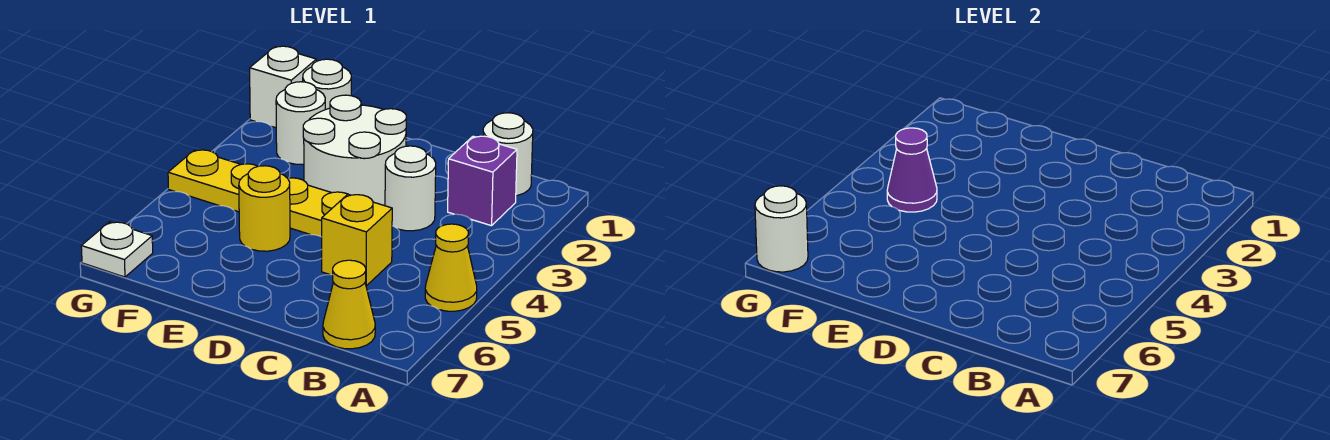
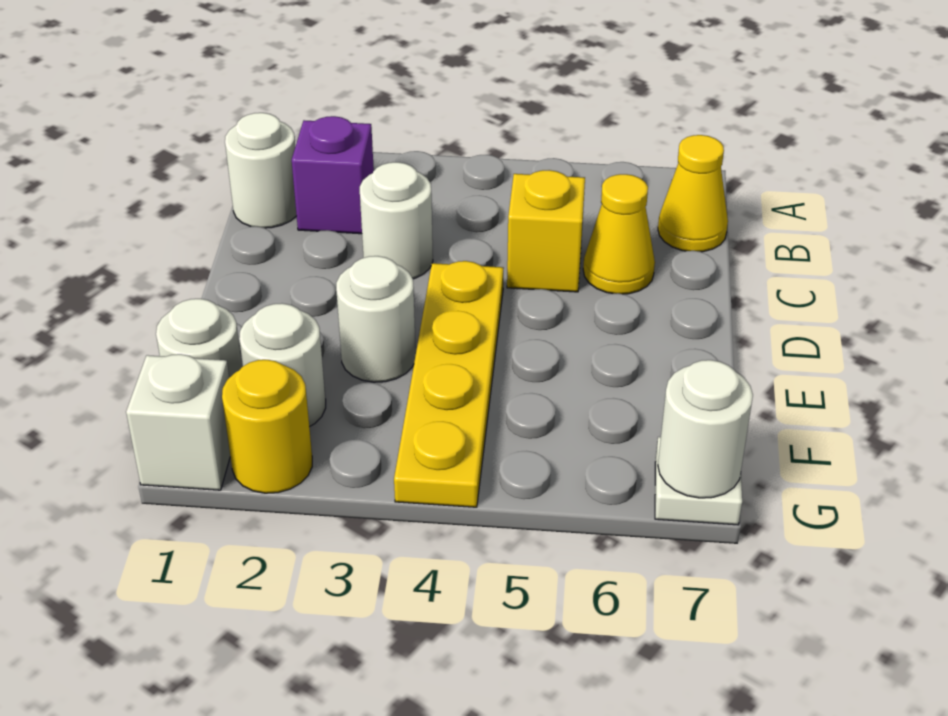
yellow 1x1 cone [425,224,477,311] -> yellow 1x1 cone moved to [583,174,655,294]
white 2x2 round brick [303,95,406,206] -> white 1x1 round brick [336,256,416,382]
yellow 1x1 round brick [239,166,290,251] -> yellow 1x1 round brick moved to [222,360,312,493]
purple 1x1 cone [887,128,937,212] -> none

